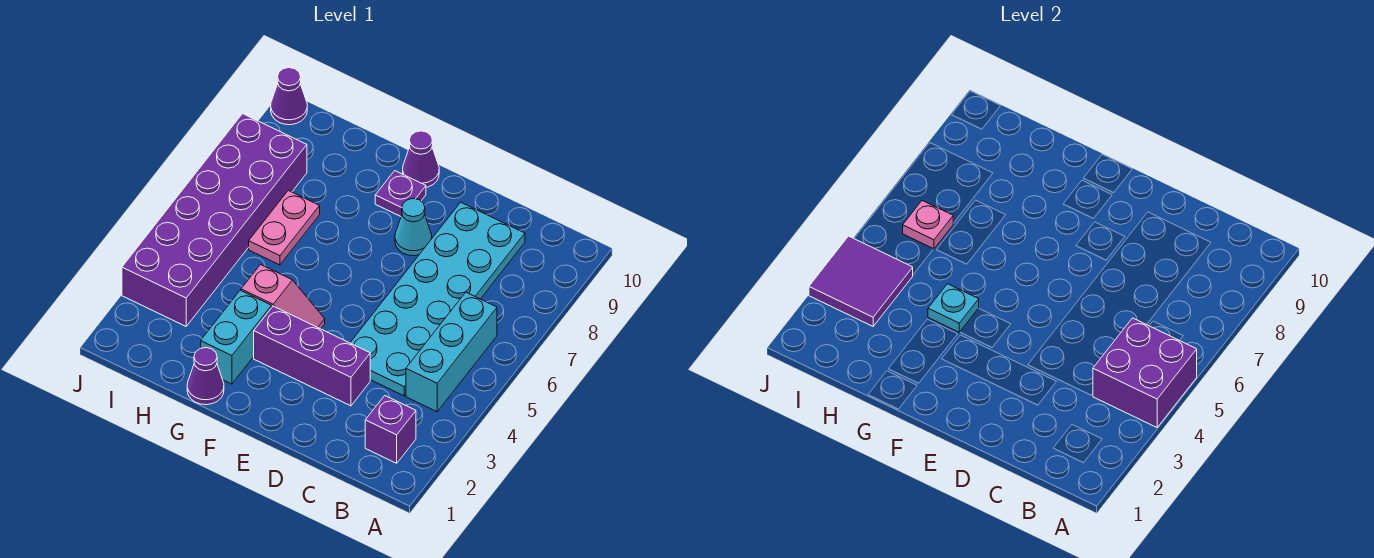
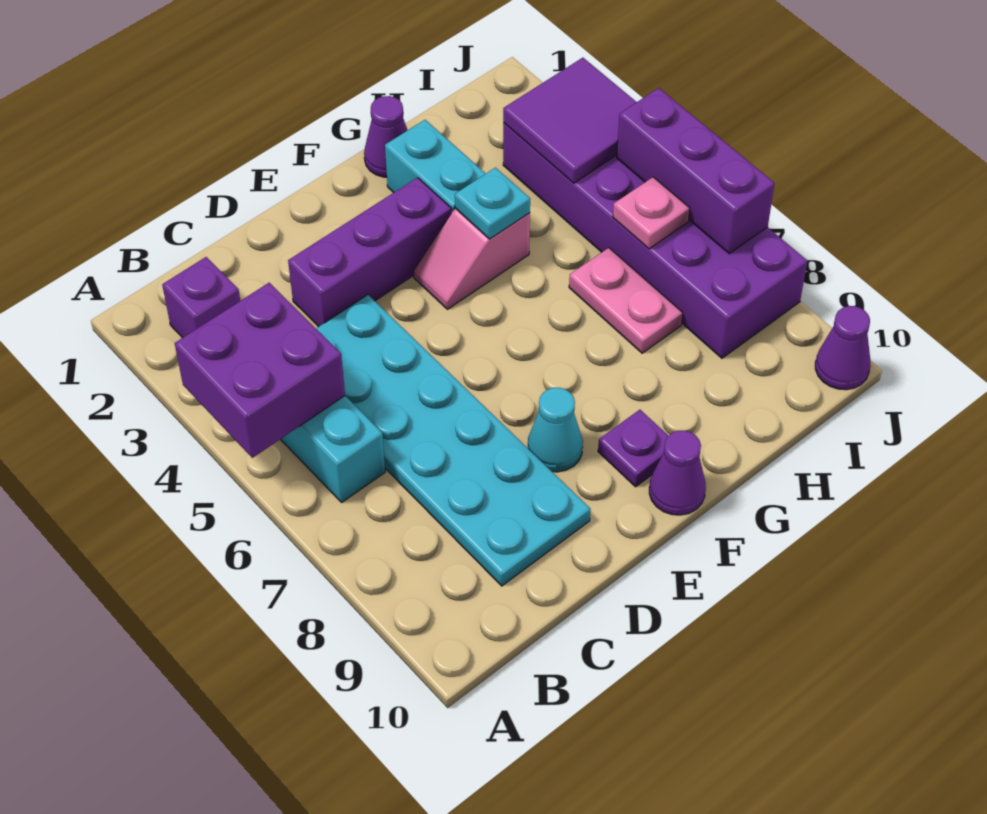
none -> purple 1x3 brick [617,88,775,254]

